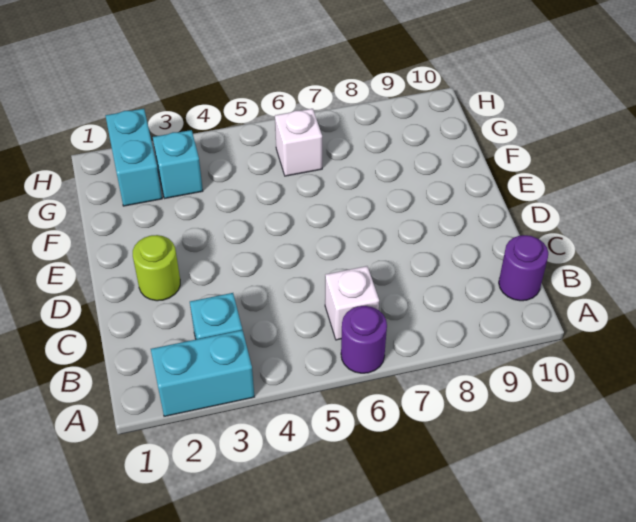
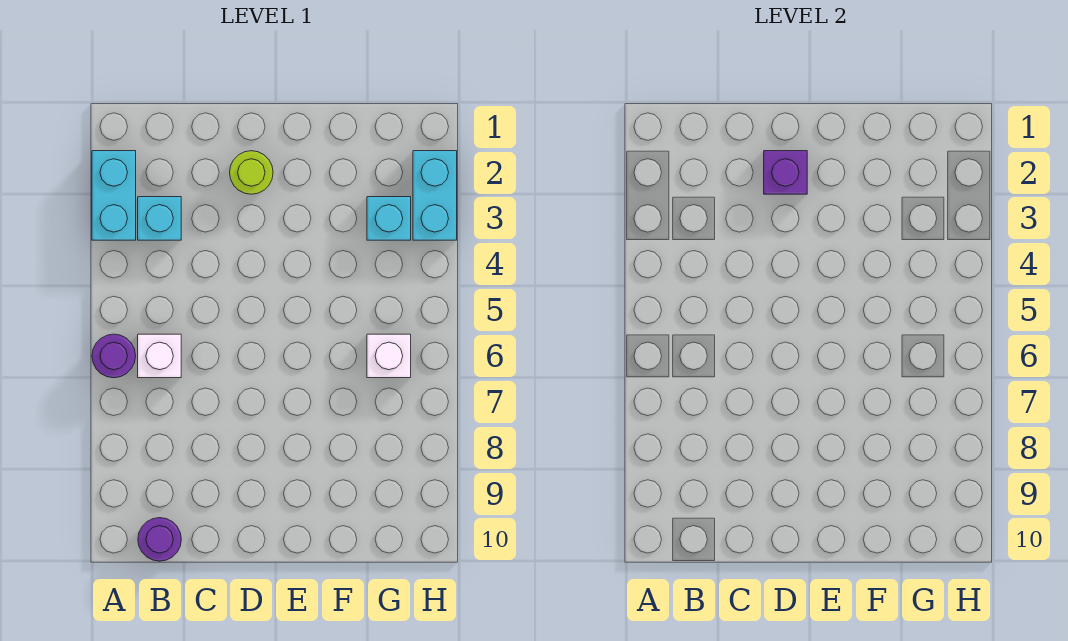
none -> purple 1x1 brick [764,151,807,194]
cyan 1x2 brick [105,109,162,206] -> cyan 1x2 brick turned to [413,151,457,240]

